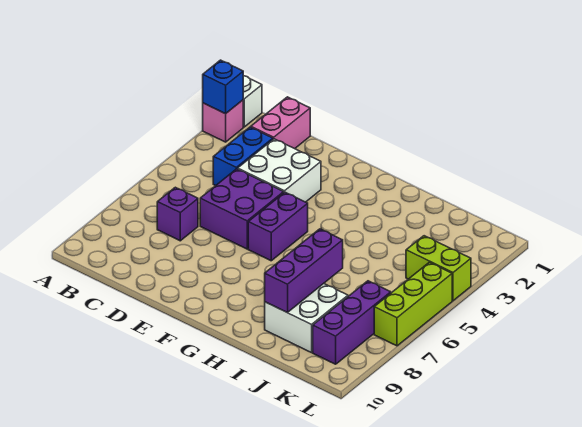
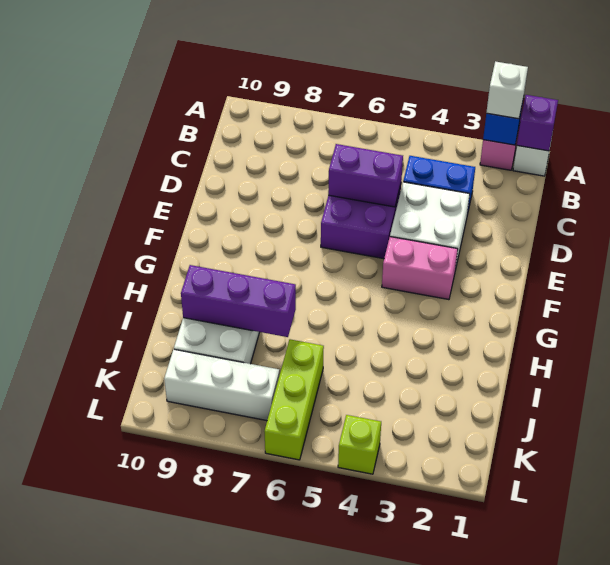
none -> white 1x1 brick [486,61,528,119]
pink 1x2 brick [251,97,310,149] -> pink 1x2 brick moved to [382,237,458,300]
purple 1x1 brick [157,187,198,241] -> purple 1x1 brick moved to [517,95,558,151]
purple 1x2 brick [248,192,308,261] -> purple 1x2 brick moved to [328,144,403,207]
lime 1x2 brick [406,236,471,301] -> lime 1x1 brick [338,415,381,474]
purple 1x3 brick [313,281,391,364] -> white 1x3 brick [164,349,280,421]
lime 1x3 brick [374,262,452,346] -> lime 1x3 brick turned to [264,339,324,460]

